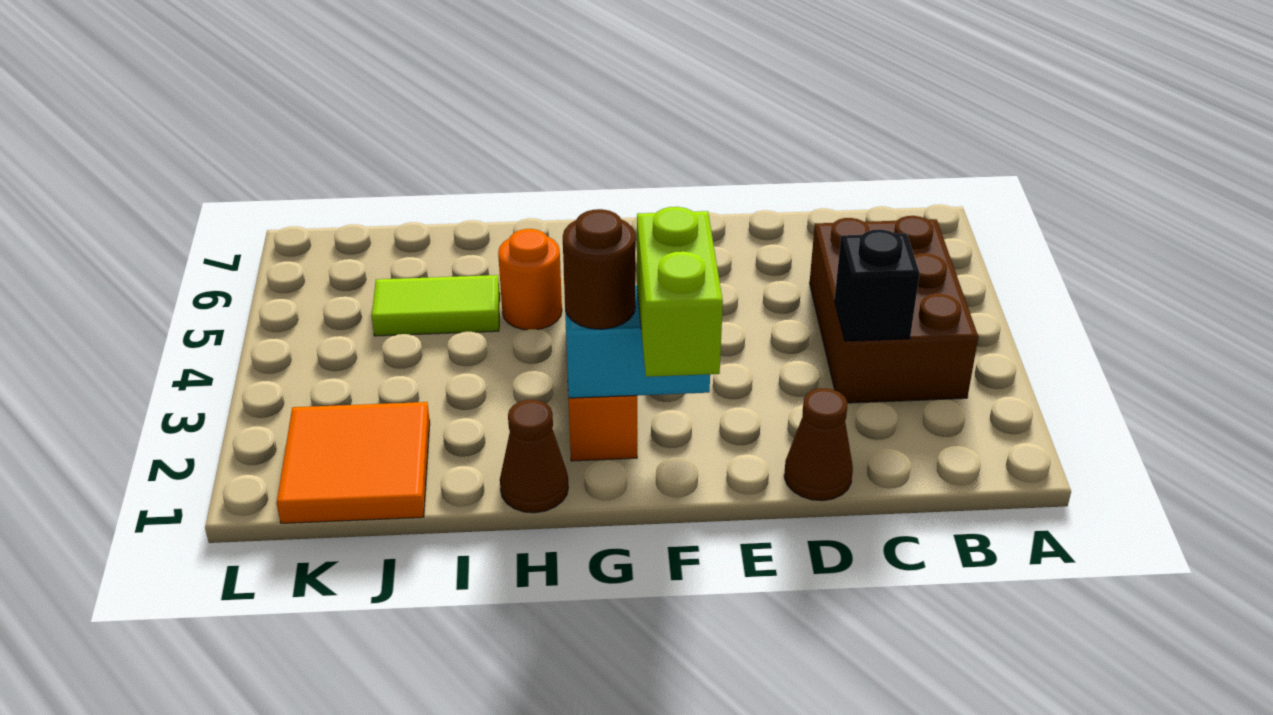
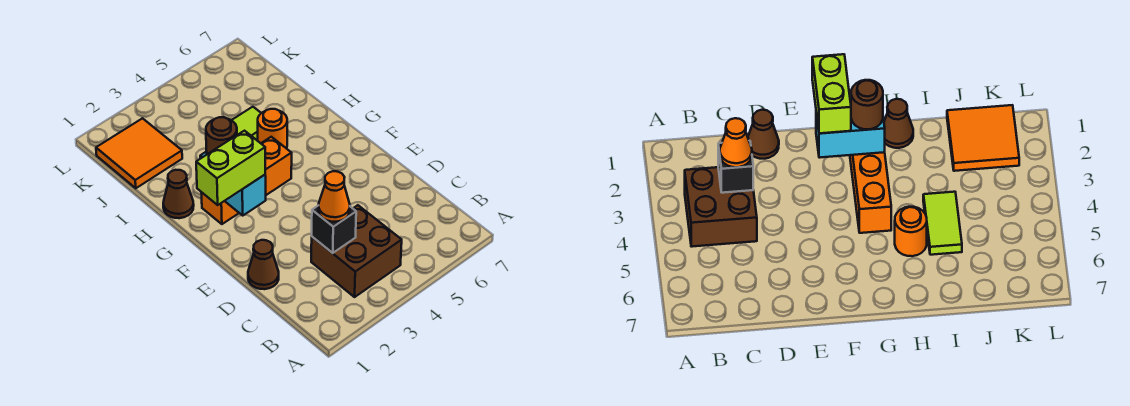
brown 2x3 brick [810,216,978,403] -> brown 2x2 brick [311,205,402,297]
none -> orange 1x1 cone [319,171,350,222]
lime 1x2 tile [372,275,500,336] -> lime 1x2 tile turned to [231,107,261,140]

